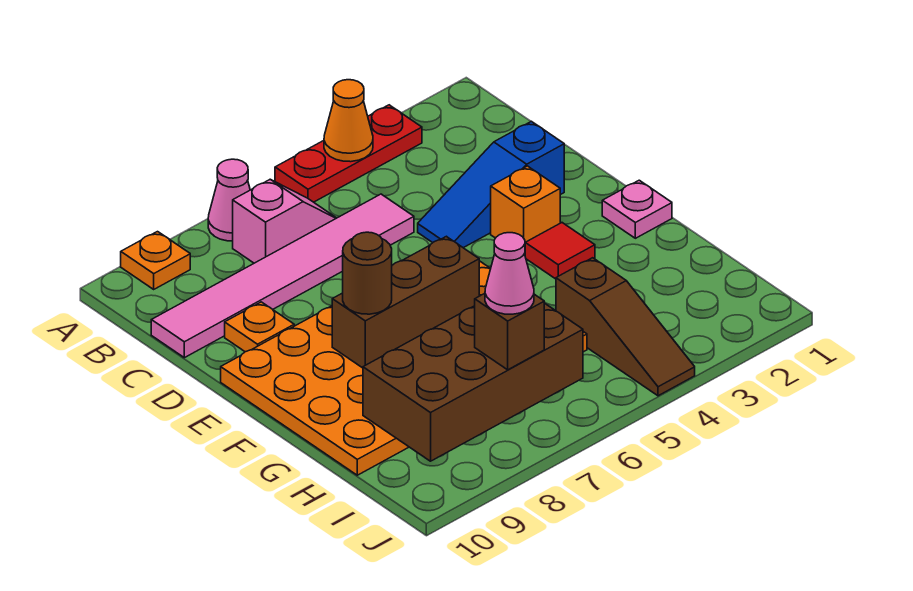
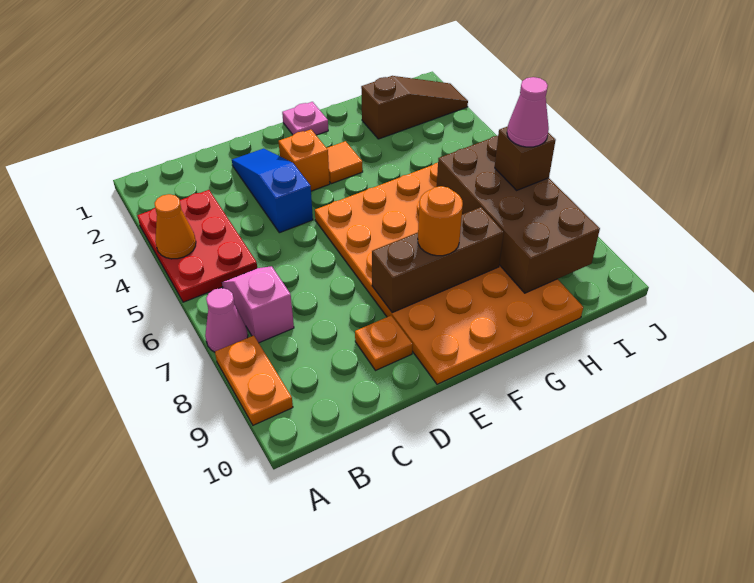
red 1x3 plate [275,105,422,202] -> red 2x3 plate [137,190,257,302]
orange 1x1 plate [121,232,190,289] -> orange 1x2 plate [215,336,293,425]
pink 1x6 tile [151,194,414,358] -> none
blue 1x3 slope [418,121,564,248] -> blue 1x3 slope turned to [232,148,313,233]
red 1x1 tile [525,223,595,279] -> orange 1x1 tile [327,141,363,184]
brown 1x3 brick [332,236,479,368] -> brown 1x3 brick turned to [372,207,504,313]
brown 1x1 round brick [343,232,392,314] -> orange 1x1 round brick [418,186,463,256]
brown 1x3 slope [556,258,695,396] -> brown 1x3 slope moved to [361,76,468,139]

